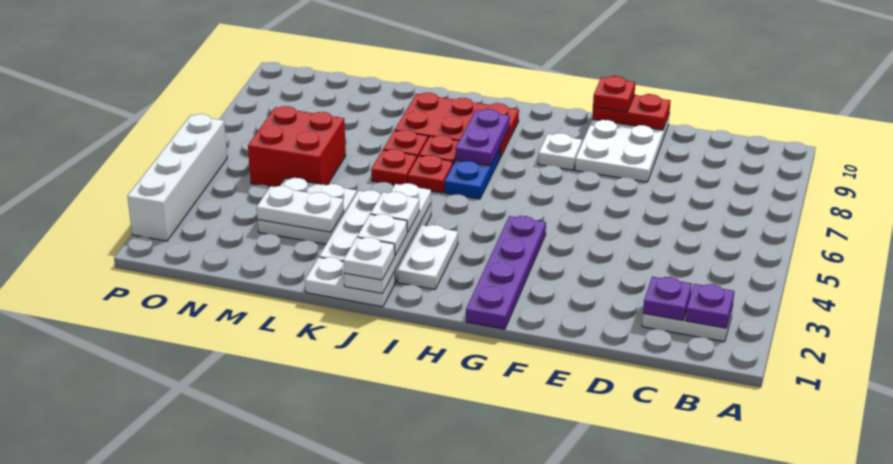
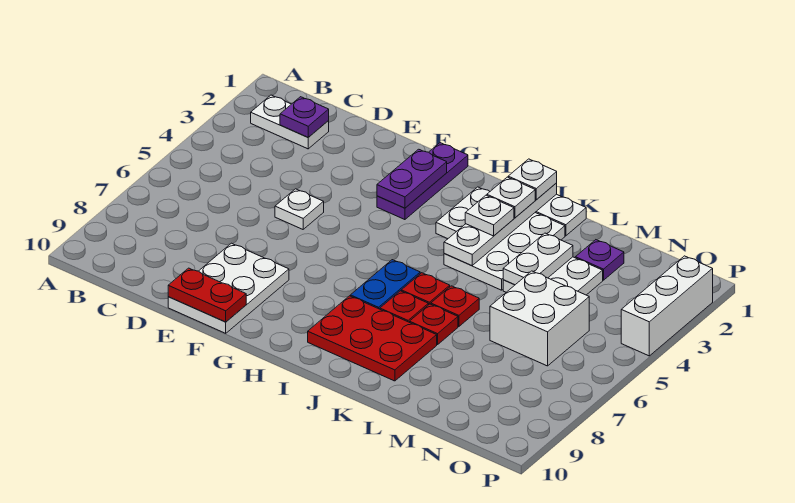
purple 1x1 plate [686,284,734,328] -> purple 1x1 plate moved to [575,240,624,280]
red 1x1 plate [593,76,635,112] -> none
purple 1x4 plate [466,216,546,329] -> purple 1x3 plate [377,143,468,220]
white 1x1 plate [538,133,582,170] -> white 1x1 plate moved to [275,189,324,229]
purple 1x2 plate [456,109,510,166] -> purple 1x2 plate moved to [377,149,447,208]
white 1x2 plate [257,186,344,232] -> white 1x2 plate turned to [503,233,573,285]
red 2x2 brick [248,106,346,187] -> white 2x2 brick [490,271,589,366]
white 1x4 brick [127,114,227,241] -> white 1x3 brick [621,256,713,356]

